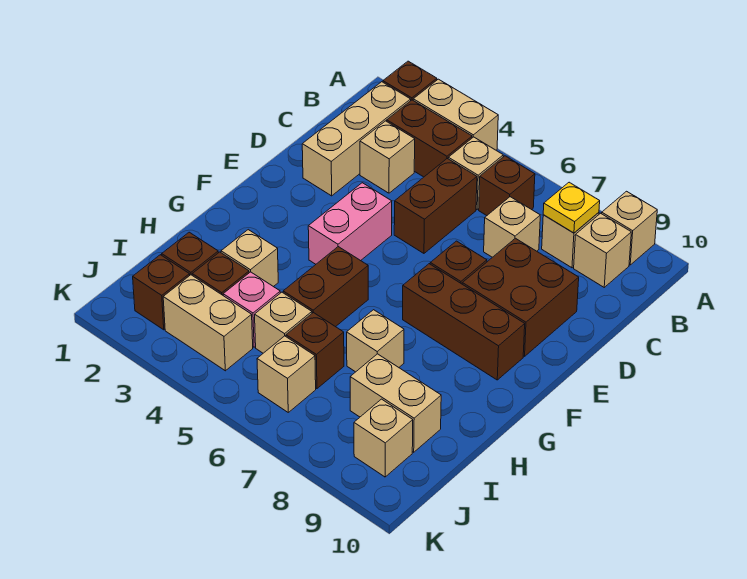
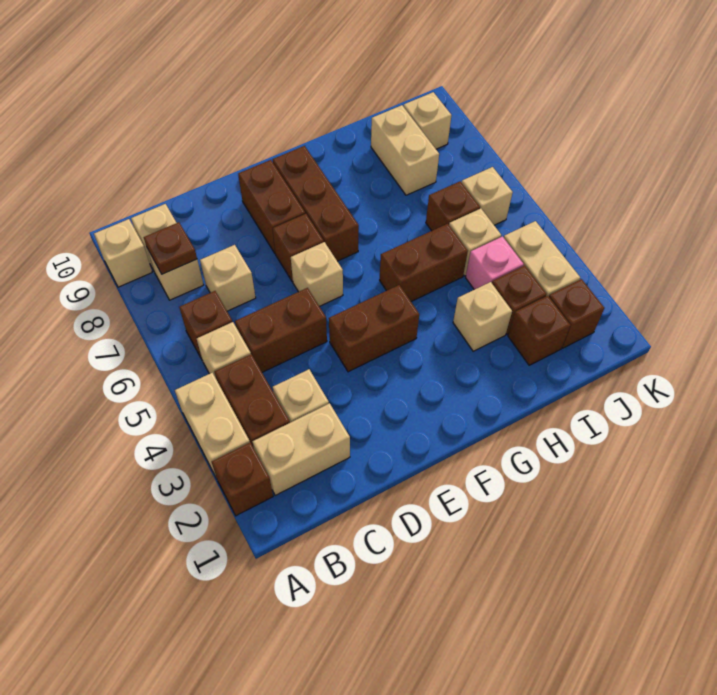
tan 1x3 brick [302,82,411,196] -> tan 1x2 brick [252,403,350,496]
yellow 1x1 plate [543,182,600,233] -> brown 1x1 plate [144,222,197,274]
brown 2x2 brick [462,238,579,356] -> brown 1x2 brick [238,160,305,253]
pink 1x2 brick [308,183,392,264] -> brown 1x2 brick [329,285,419,372]
tan 1x1 brick [347,310,404,372] -> tan 1x1 brick moved to [291,242,343,306]

